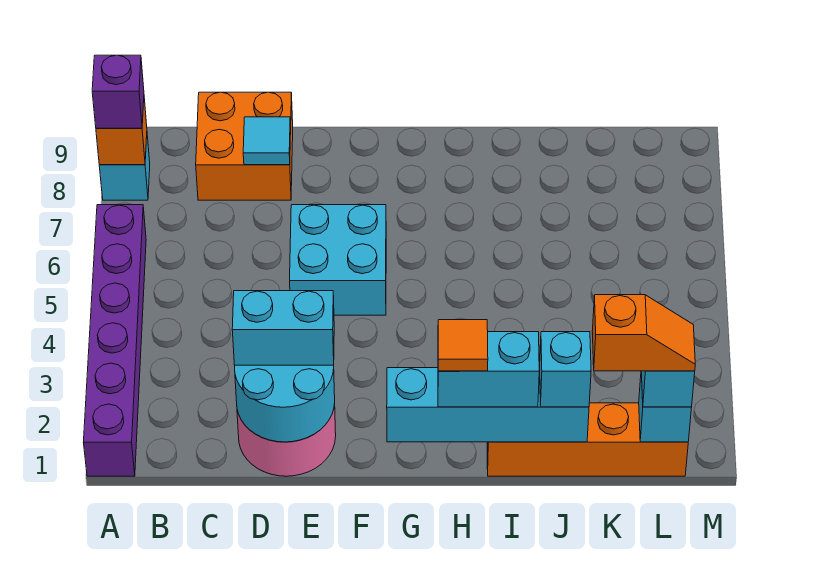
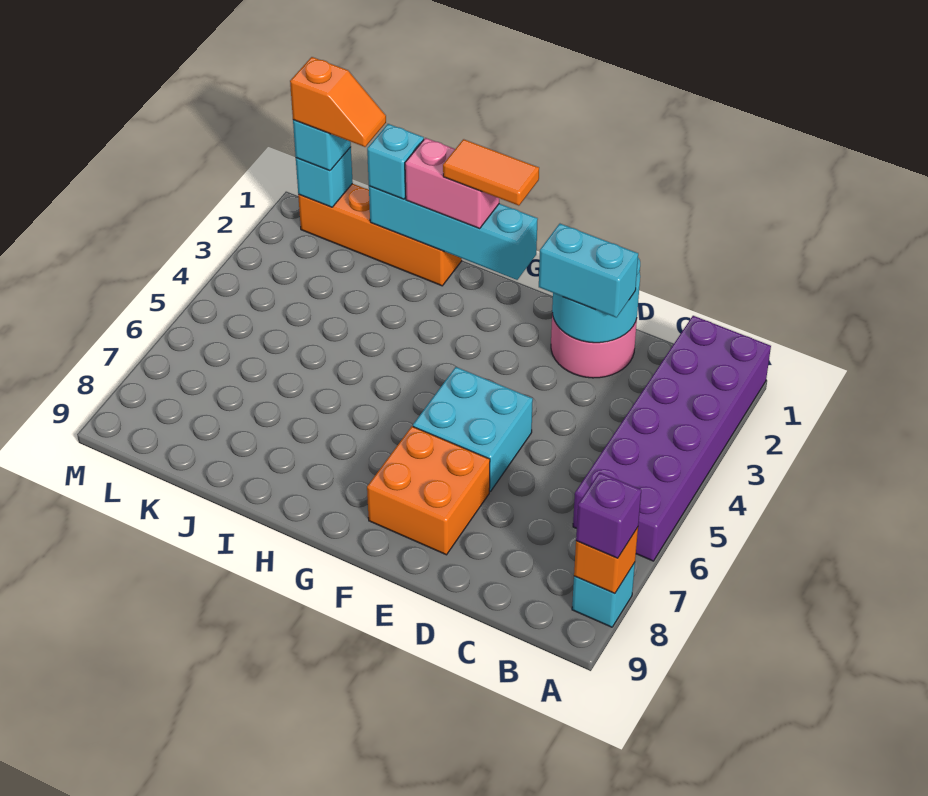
purple 1x6 brick [84,205,146,476] -> purple 2x6 brick [573,316,771,561]
orange 2x2 brick [196,92,293,200] -> orange 2x2 brick moved to [367,426,490,555]
cyan 1x1 tile [243,117,291,165] -> none
cyan 1x2 brick [438,332,539,407] -> pink 1x2 brick [405,138,499,229]
orange 1x1 tile [438,320,488,371] -> orange 1x2 tile [443,139,539,206]
orange 1x2 slope [592,295,695,371] -> orange 1x2 slope turned to [290,57,386,147]

